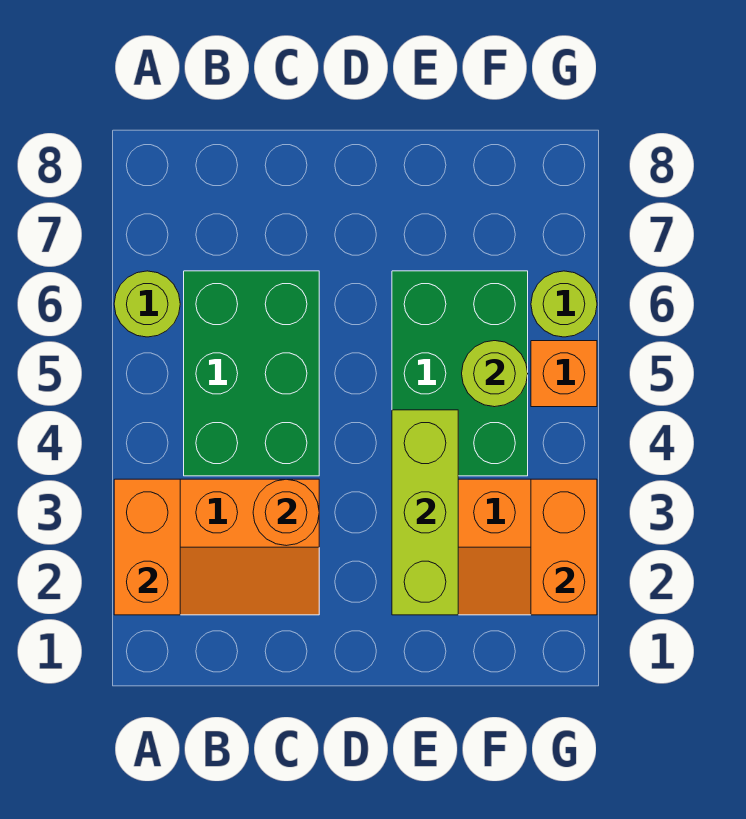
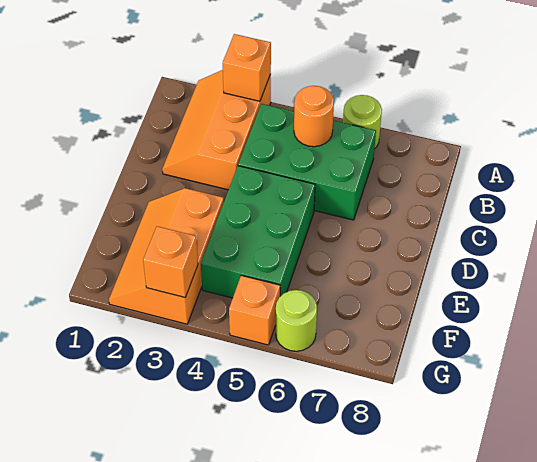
orange 1x2 brick [114,479,180,615] -> orange 1x1 brick [223,34,271,101]
orange 1x1 round brick [253,479,319,546] -> orange 1x1 round brick moved to [294,86,334,147]
lime 1x3 brick [392,410,458,615] -> none
green 2x3 brick [392,271,528,476] -> green 2x3 brick turned to [201,166,315,298]
lime 1x1 round brick [462,341,528,407] -> none
orange 1x2 brick [531,479,597,615] -> orange 1x1 brick [143,226,198,297]

